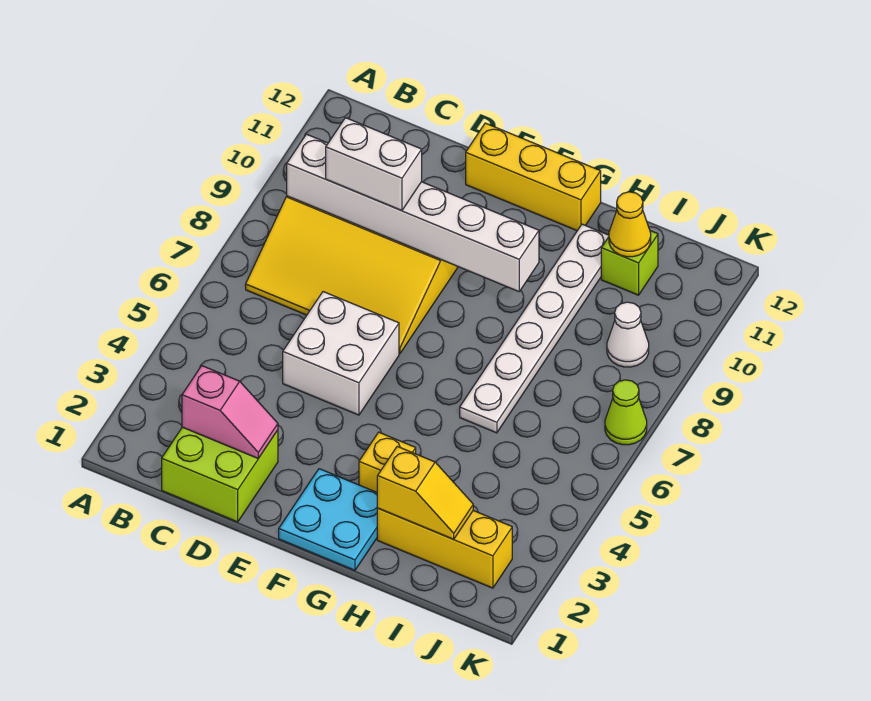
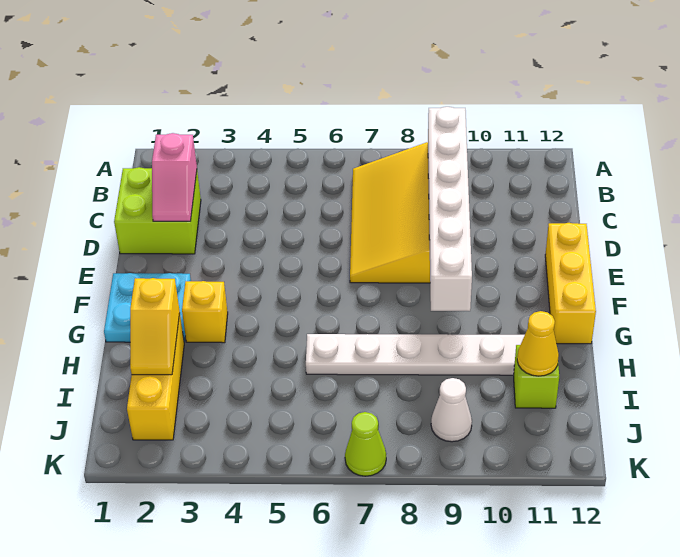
white 1x2 brick [326,118,422,211] -> none
white 2x2 brick [283,292,399,415] -> none

